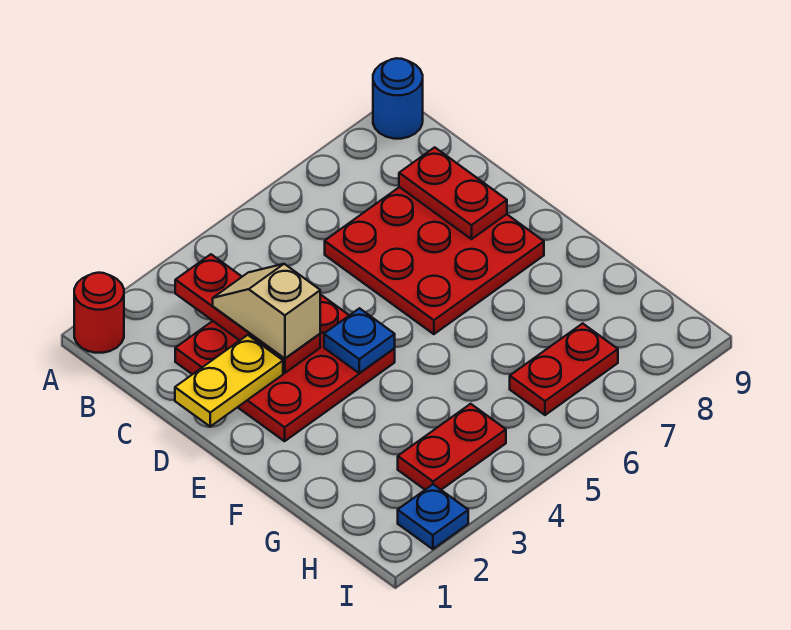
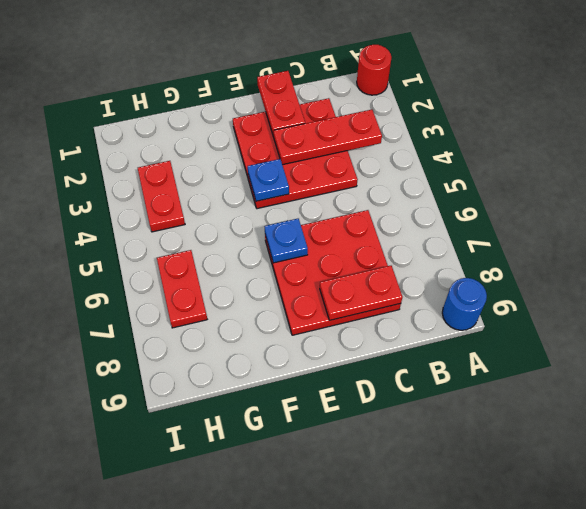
tan 1x2 slope [213,264,320,358] -> none
yellow 1x2 plate [175,335,283,426] -> red 1x2 plate [257,71,305,137]
blue 1x1 plate [398,484,468,549] -> blue 1x1 plate moved to [265,219,308,263]

